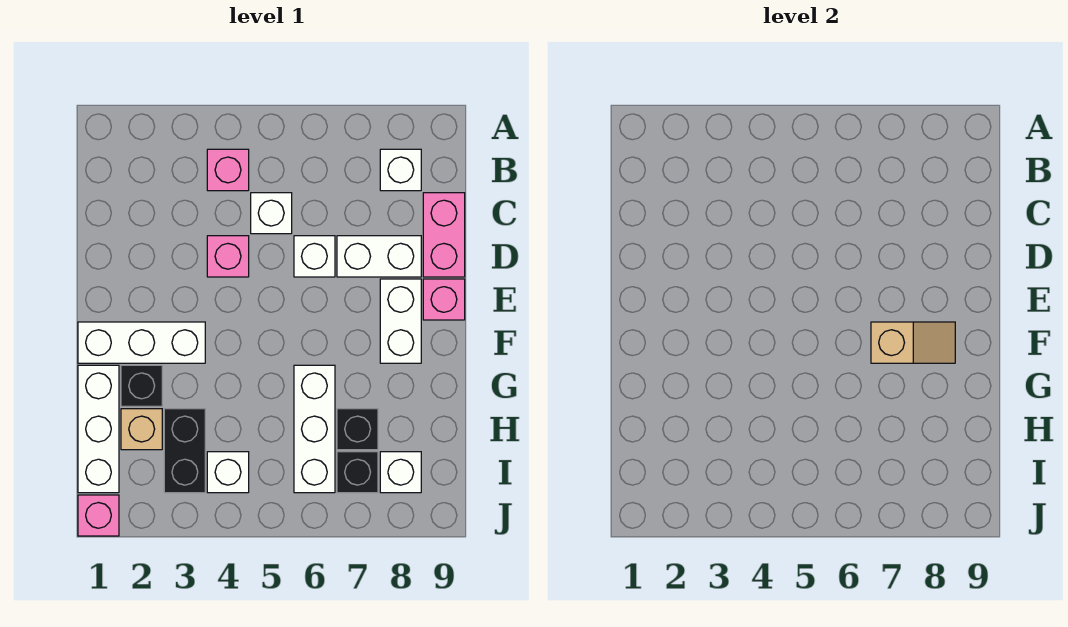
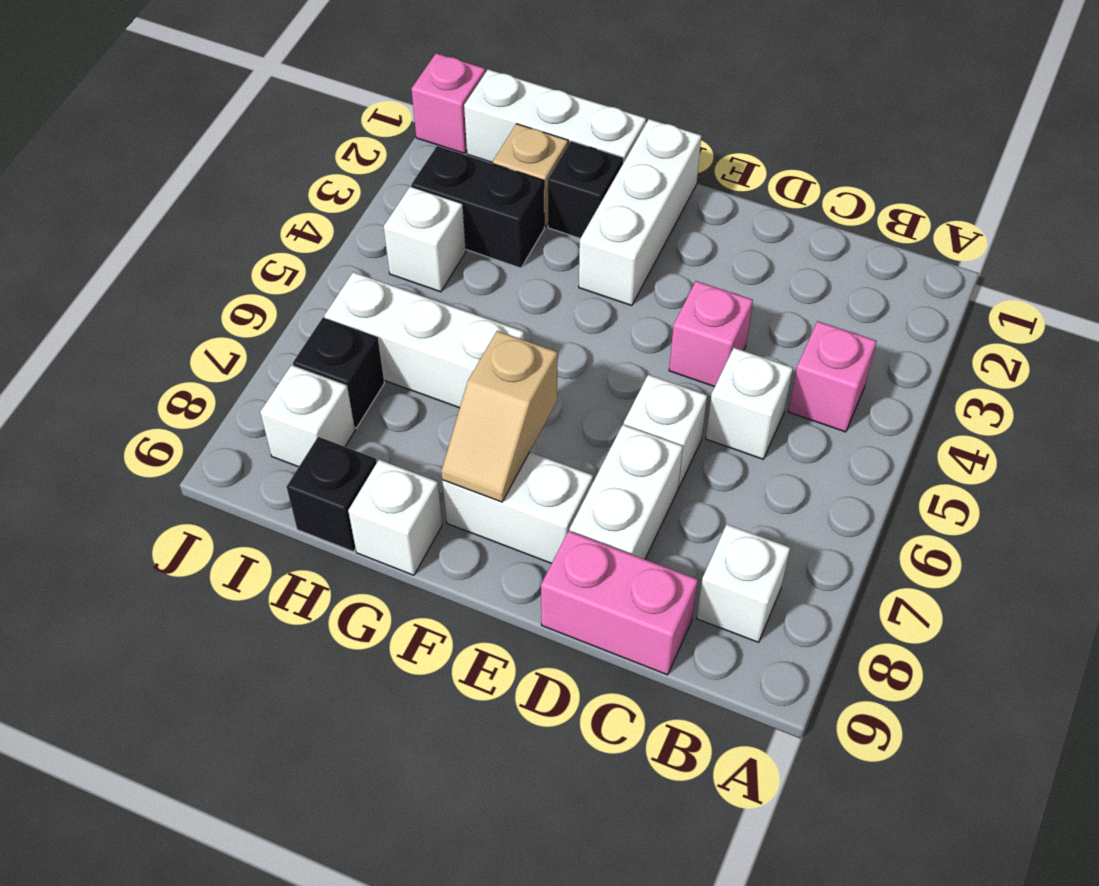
pink 1x1 brick [423,279,465,320] -> none
none -> white 1x1 brick [348,460,442,575]
black 1x1 brick [337,409,378,450] -> black 1x1 brick moved to [287,437,377,552]

